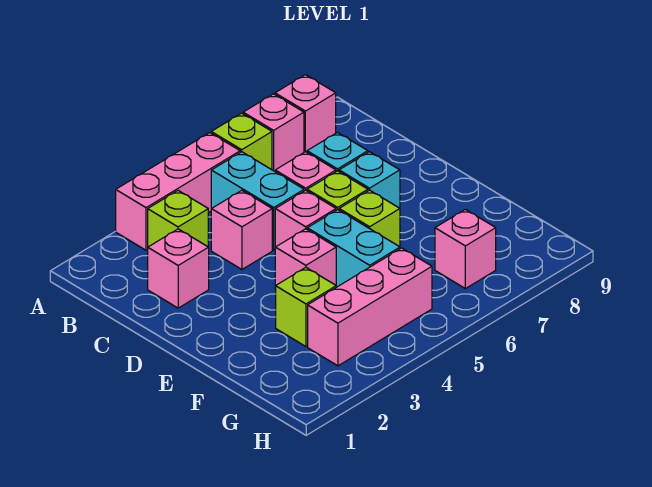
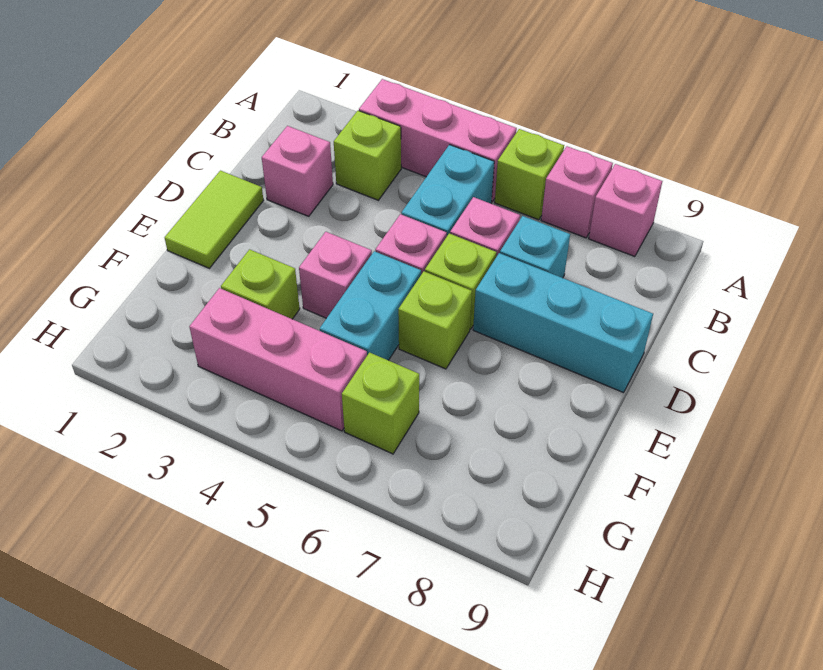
pink 1x1 brick [211,190,272,269] -> none
none -> lime 1x2 tile [165,171,264,268]
cyan 1x1 brick [339,152,400,208] -> cyan 1x3 brick [473,253,653,393]
none -> lime 1x1 brick [342,353,419,454]
pink 1x1 brick [435,209,496,289] -> none

